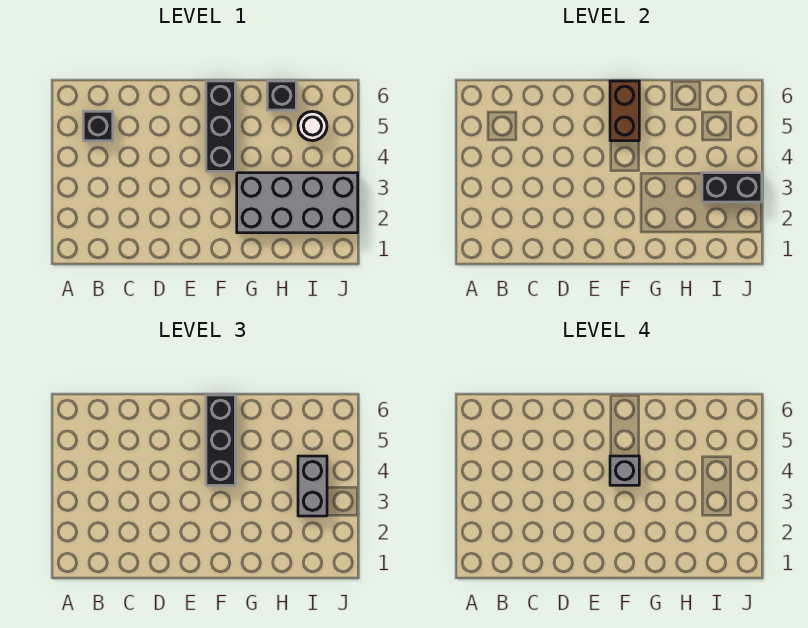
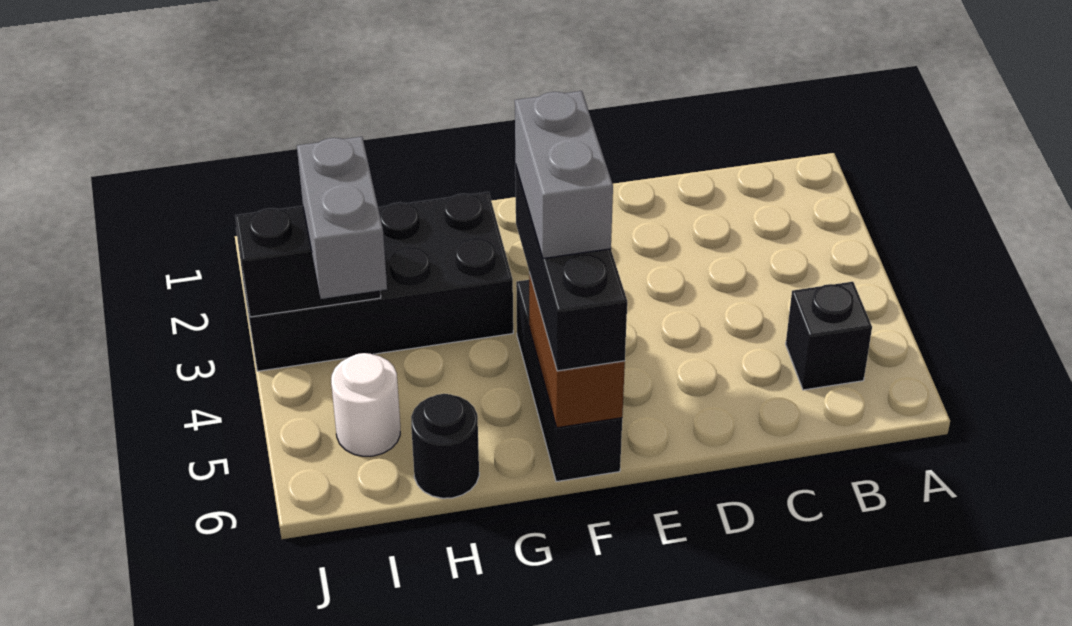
grey 1x1 brick [610,456,639,485] -> grey 1x2 brick [515,91,613,258]
grey 2x4 brick [237,173,358,233] -> black 2x4 brick [236,192,513,371]
black 1x1 brick [267,81,296,110] -> black 1x1 round brick [411,394,479,498]

